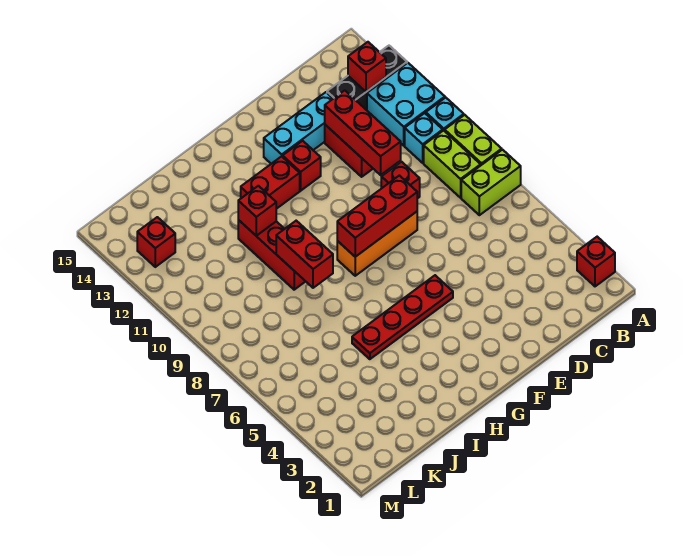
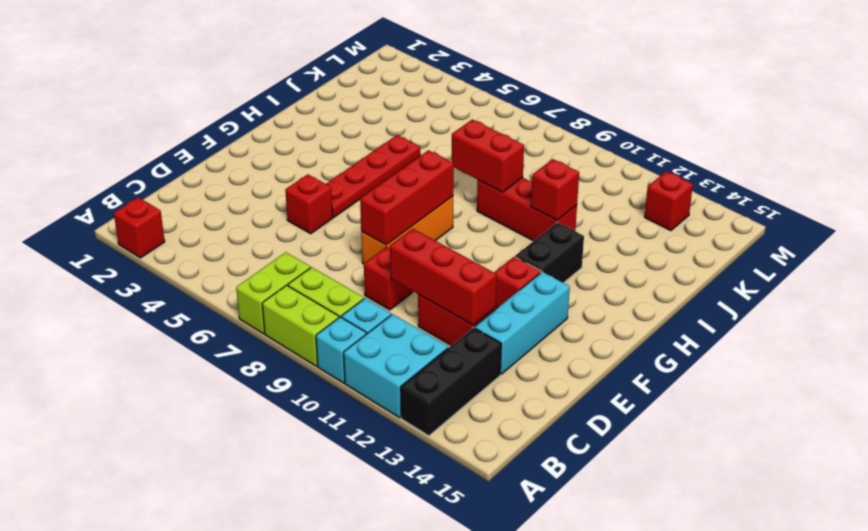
red 1x1 brick [348,42,386,92] -> red 1x1 brick moved to [285,174,333,234]
red 1x2 brick [241,156,300,209] -> black 1x2 brick [515,222,584,283]

